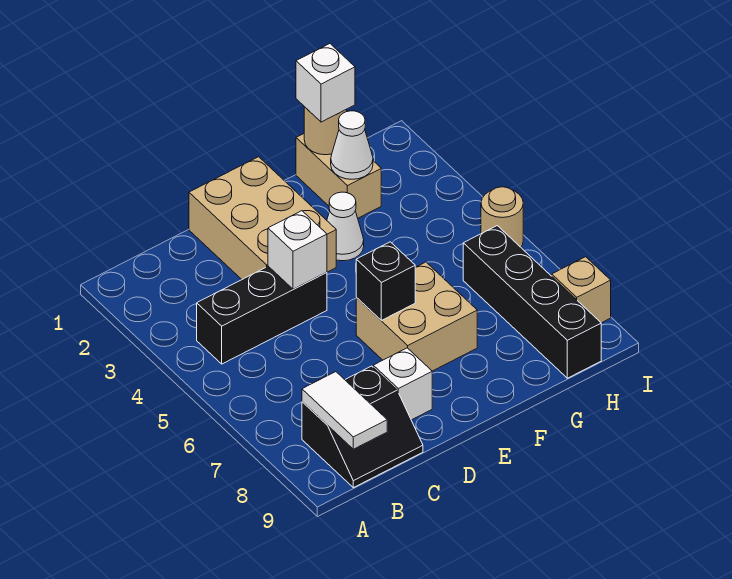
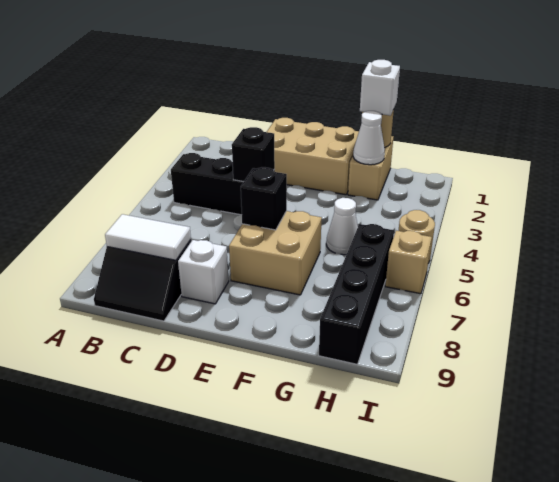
white 1x2 tile [302,372,387,449] -> white 1x2 tile turned to [105,214,191,260]
tan 2x3 brick [189,157,336,279] -> tan 2x3 brick turned to [267,118,359,195]
white 1x1 brick [268,211,327,289] -> black 1x1 brick [232,127,275,182]
white 1x1 cone [327,192,364,261] -> white 1x1 cone moved to [326,198,358,255]
tan 1x1 brick [552,257,611,323] -> tan 1x1 brick moved to [385,231,432,294]

